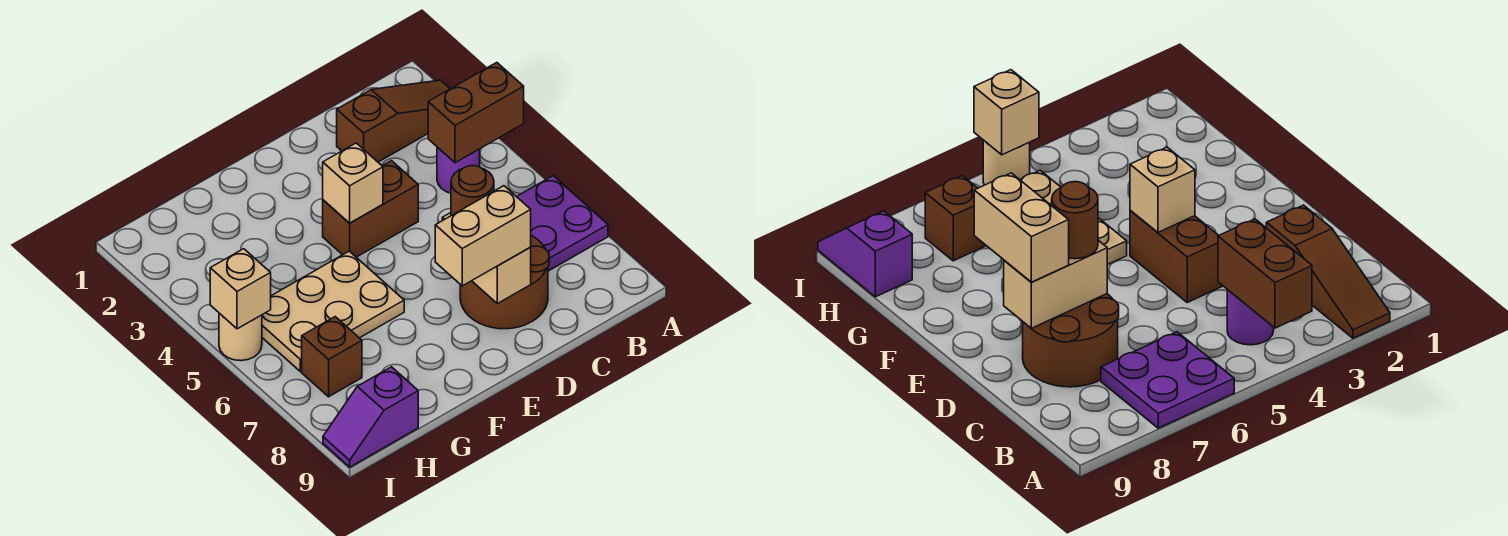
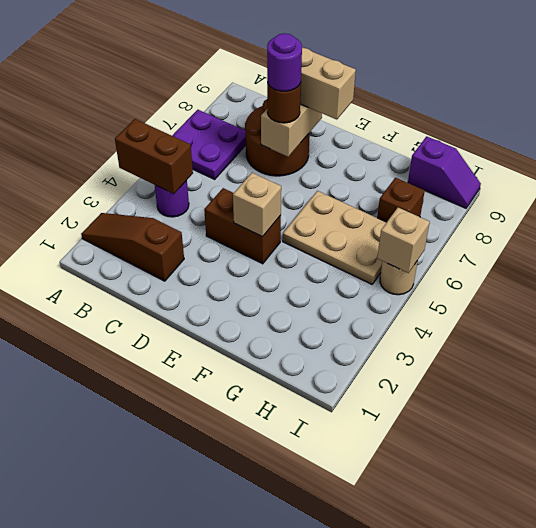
none -> purple 1x1 round brick [267,33,302,91]

